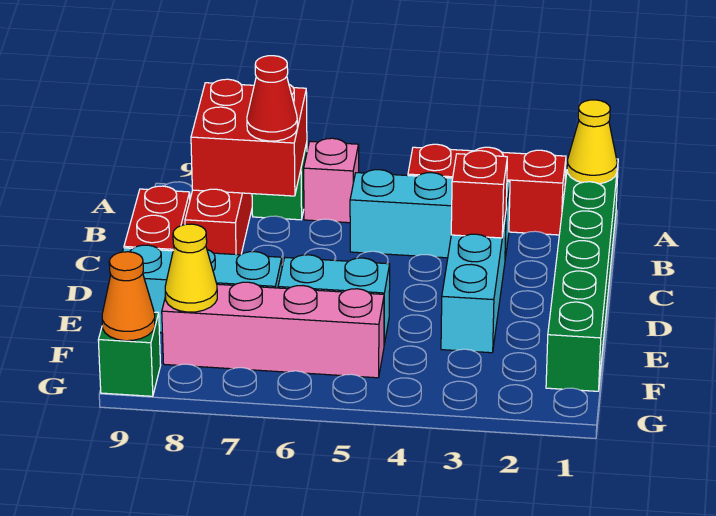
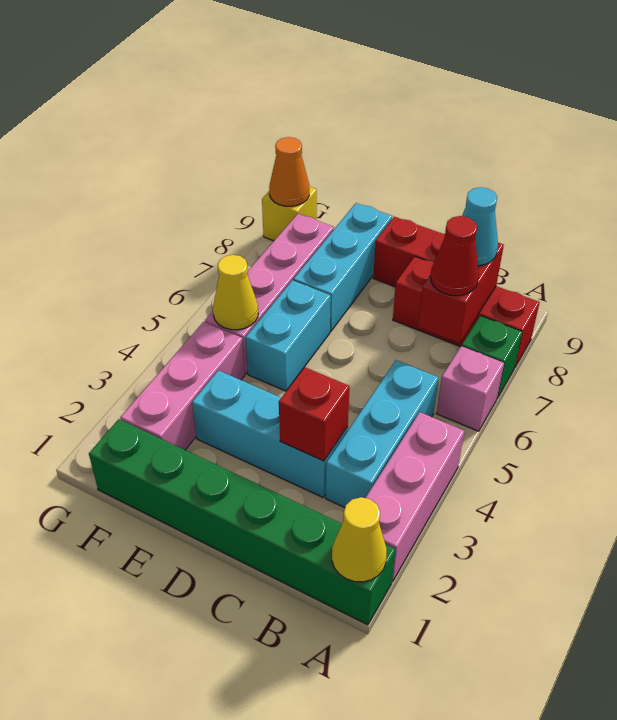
red 1x3 brick [408,144,566,235] -> pink 1x3 brick [366,412,464,581]
red 2x2 brick [191,79,307,196] -> red 1x2 brick [418,243,504,343]
none -> cyan 1x1 cone [462,187,498,266]
none -> pink 1x3 brick [120,322,245,450]
yellow 1x1 cone [165,224,217,312] -> yellow 1x1 cone moved to [213,255,258,330]
green 1x1 brick [98,312,161,396] -> yellow 1x1 brick [262,186,317,241]

